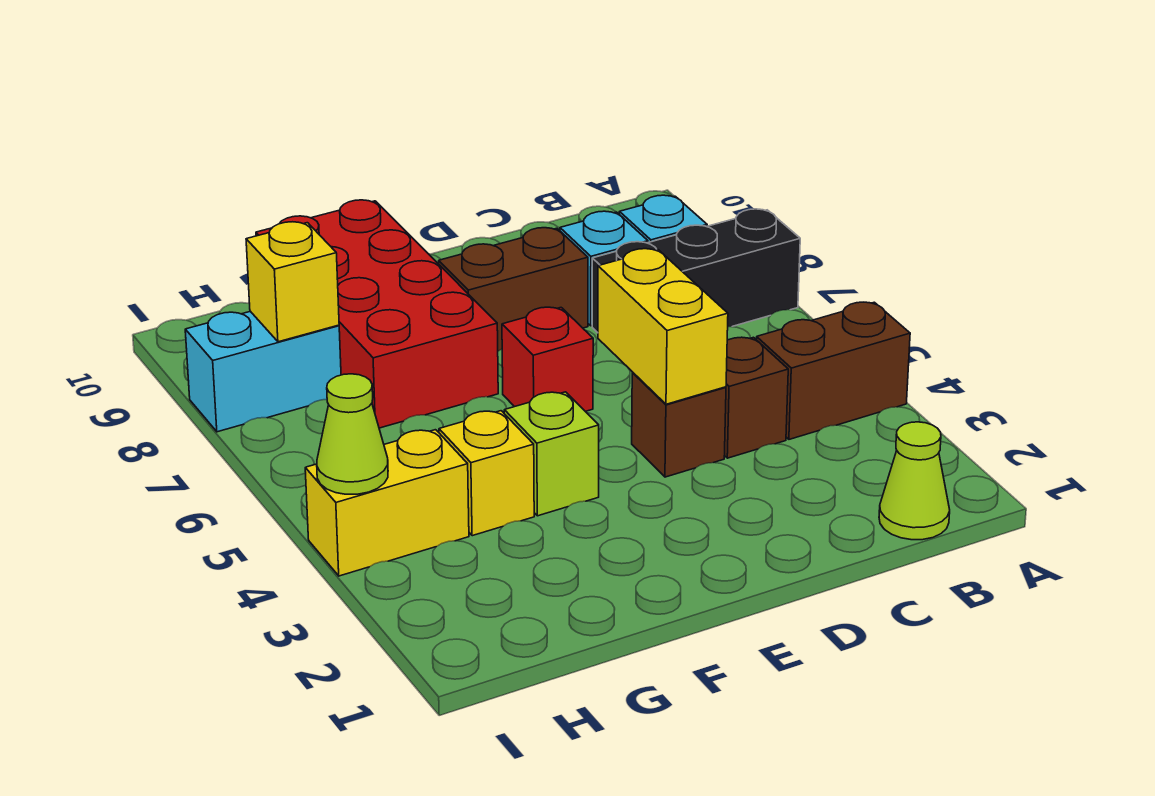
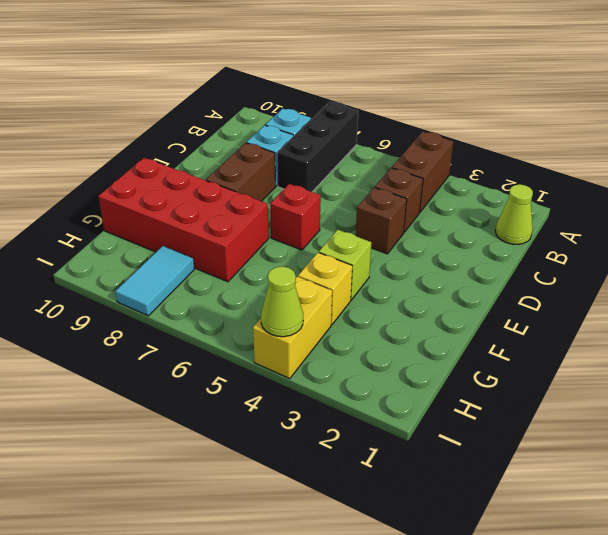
yellow 1x2 brick [598,249,728,404] -> none
cyan 1x2 brick [185,311,341,432] -> cyan 1x2 tile [116,246,194,316]
yellow 1x1 brick [246,222,339,342] -> none

